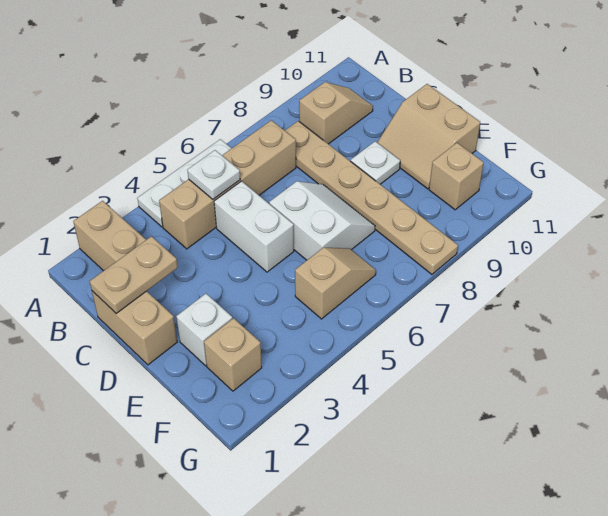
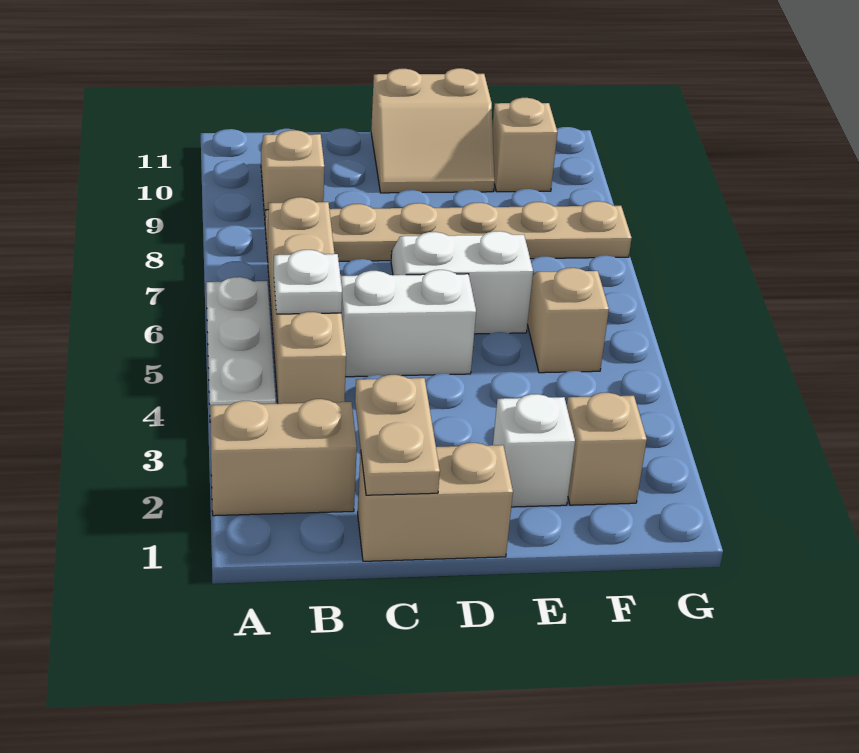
white 1x1 plate [351,141,400,184] -> none

